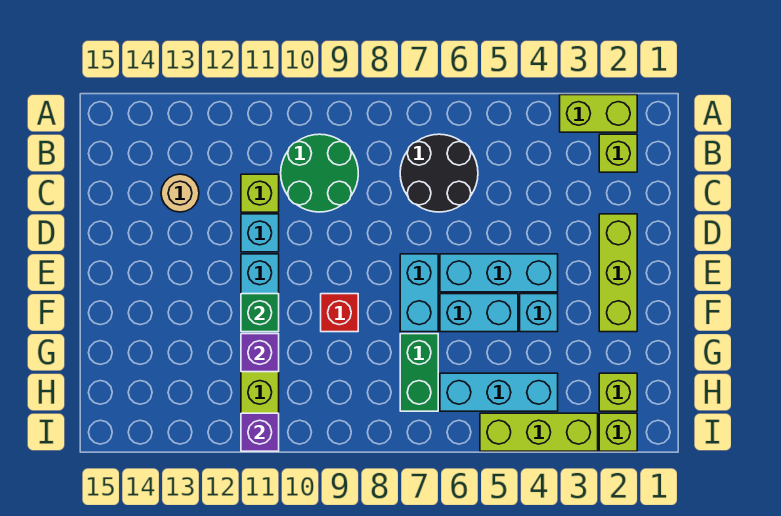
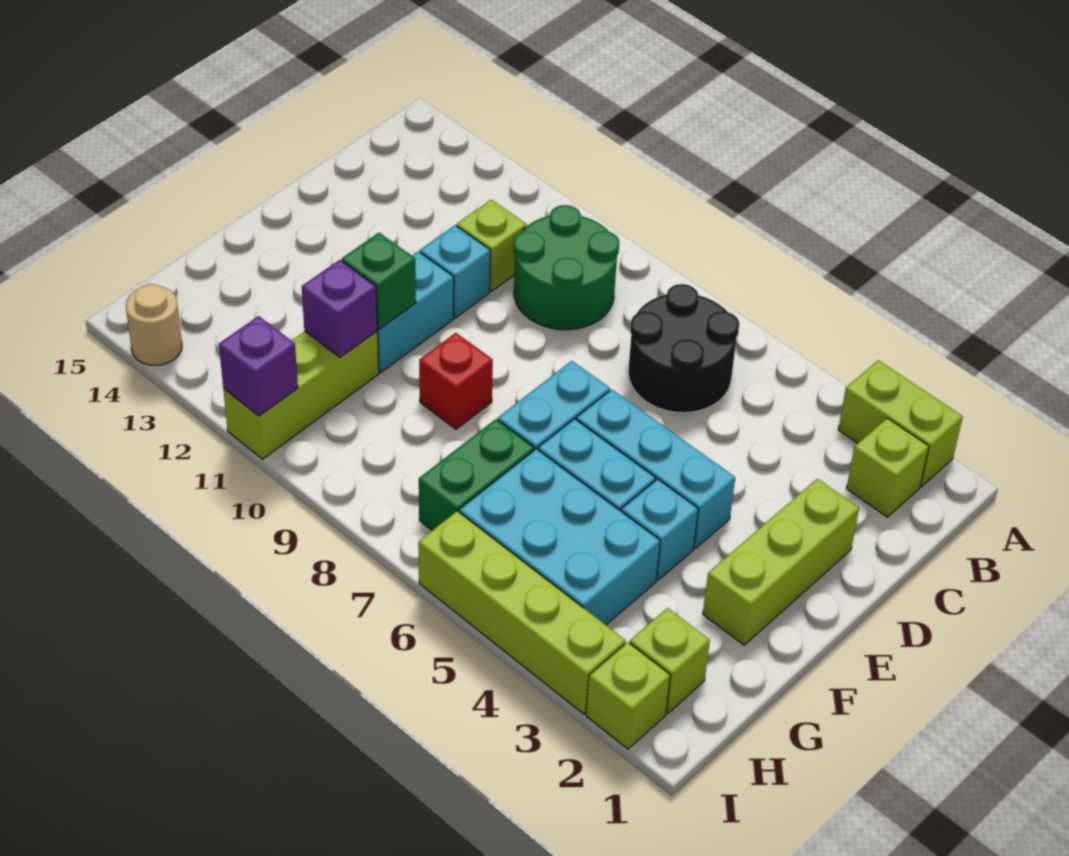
tan 1x1 round brick [161,174,199,212] -> tan 1x1 round brick moved to [126,284,182,365]
cyan 1x3 brick [440,373,558,411] -> cyan 2x3 brick [459,449,660,625]
lime 1x3 brick [480,413,598,451] -> lime 1x4 brick [418,511,626,714]

